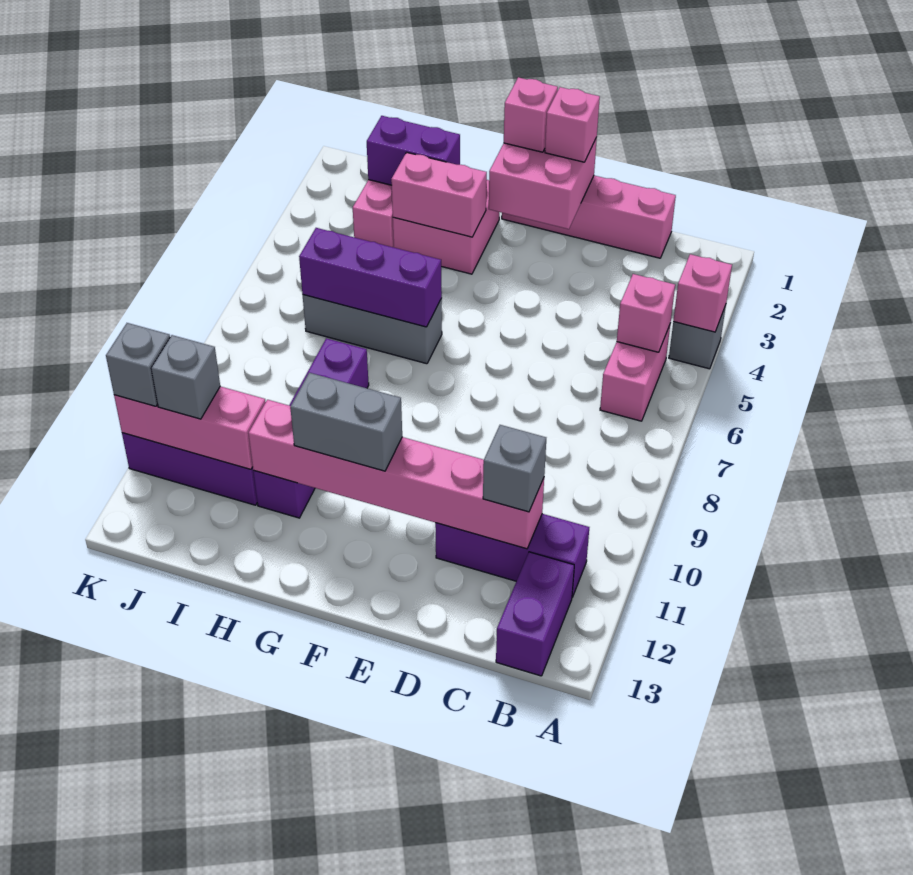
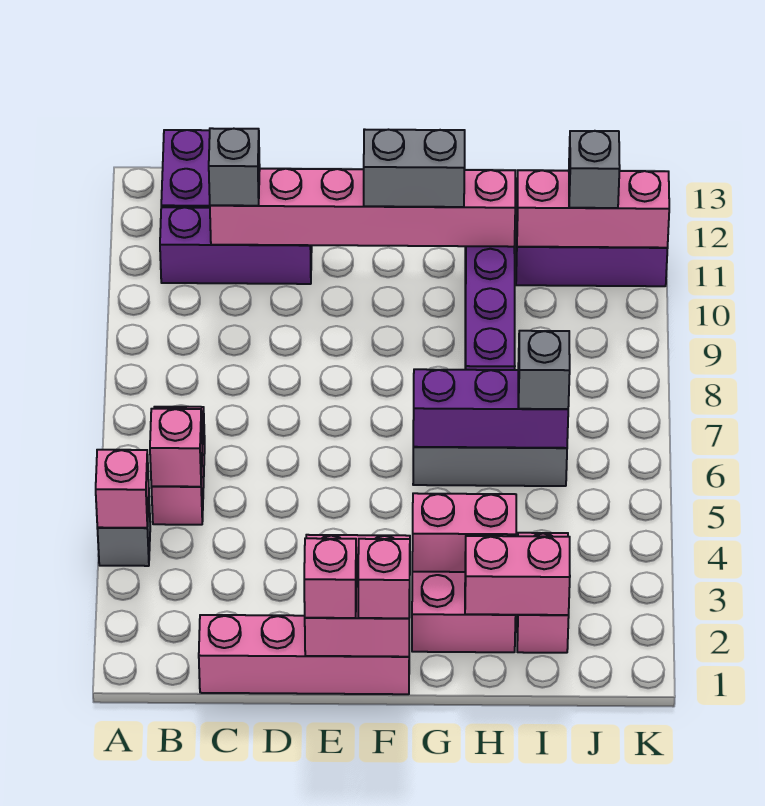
purple 1x2 brick [367,116,460,185] -> pink 1x2 brick [465,536,570,615]
grey 1x1 brick [106,323,170,406] -> grey 1x1 brick moved to [518,331,570,409]

